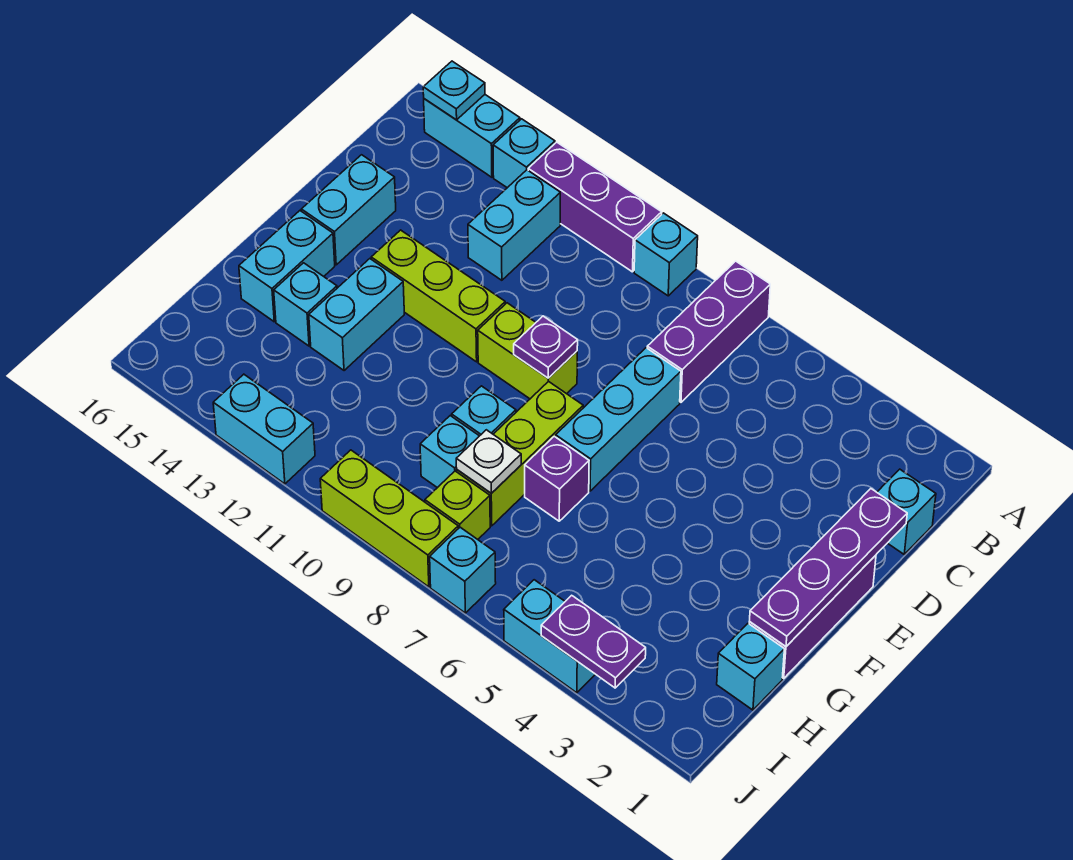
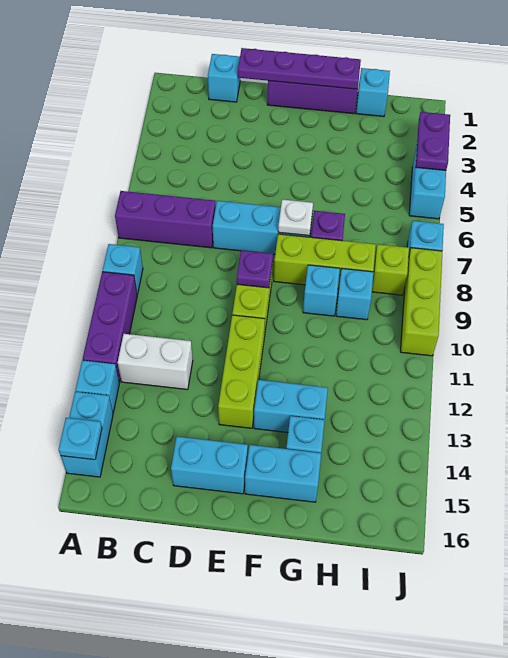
cyan 1x2 brick [468,170,560,280] -> white 1x2 brick [118,334,193,390]
white 1x1 plate [456,430,521,493] -> white 1x1 plate moved to [278,199,313,236]
cyan 1x2 brick [213,374,315,484] -> none

